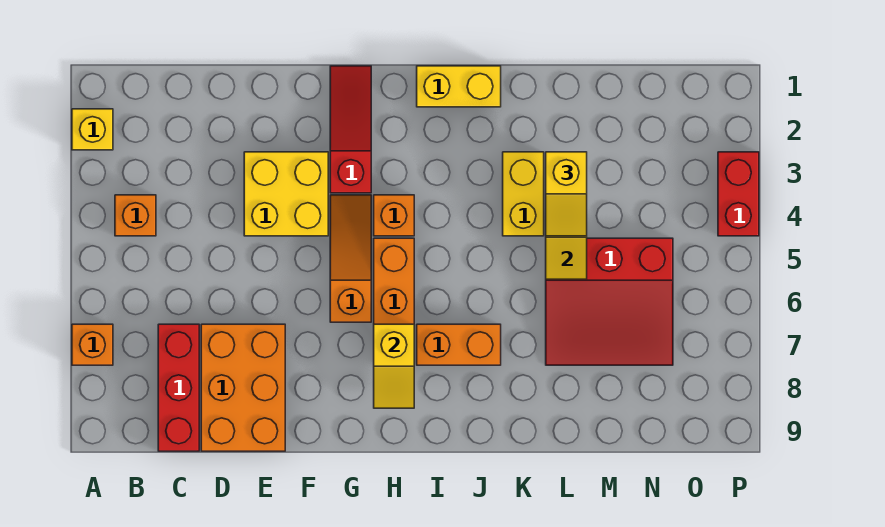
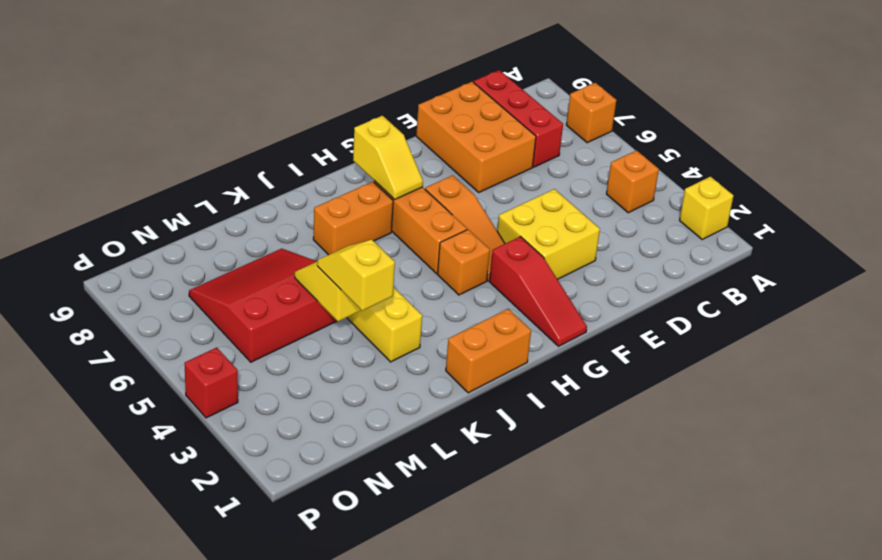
yellow 1x2 slope [374,324,414,408] -> yellow 1x2 slope turned to [353,116,423,199]
yellow 1x2 brick [417,66,501,107] -> orange 1x2 brick [446,309,531,393]
red 1x2 brick [718,152,759,236] -> red 1x1 brick [185,347,238,418]

